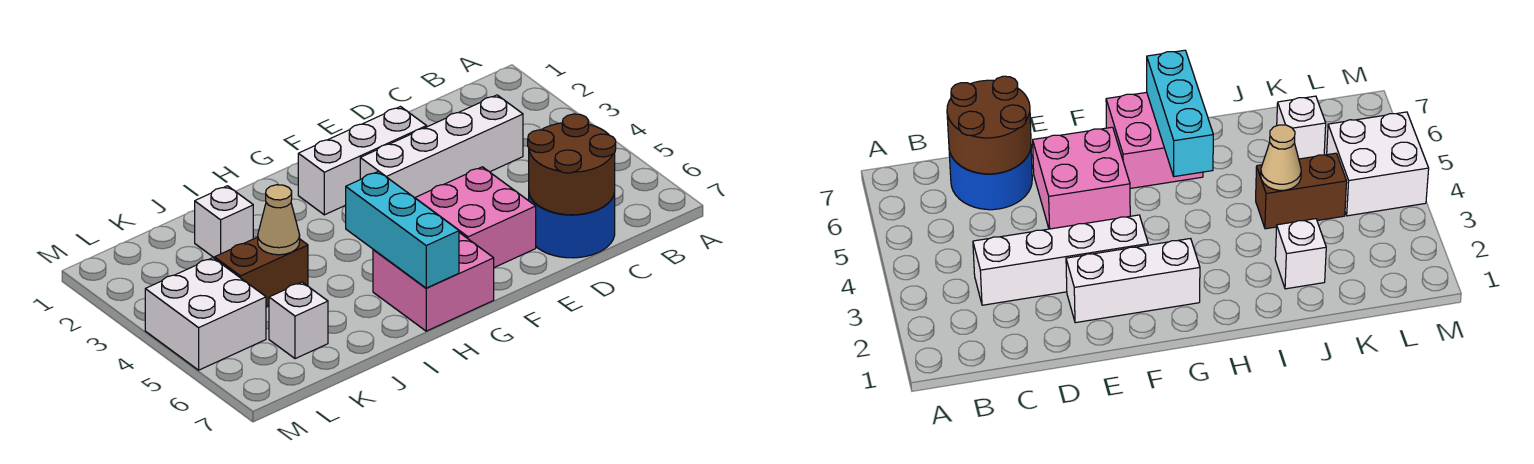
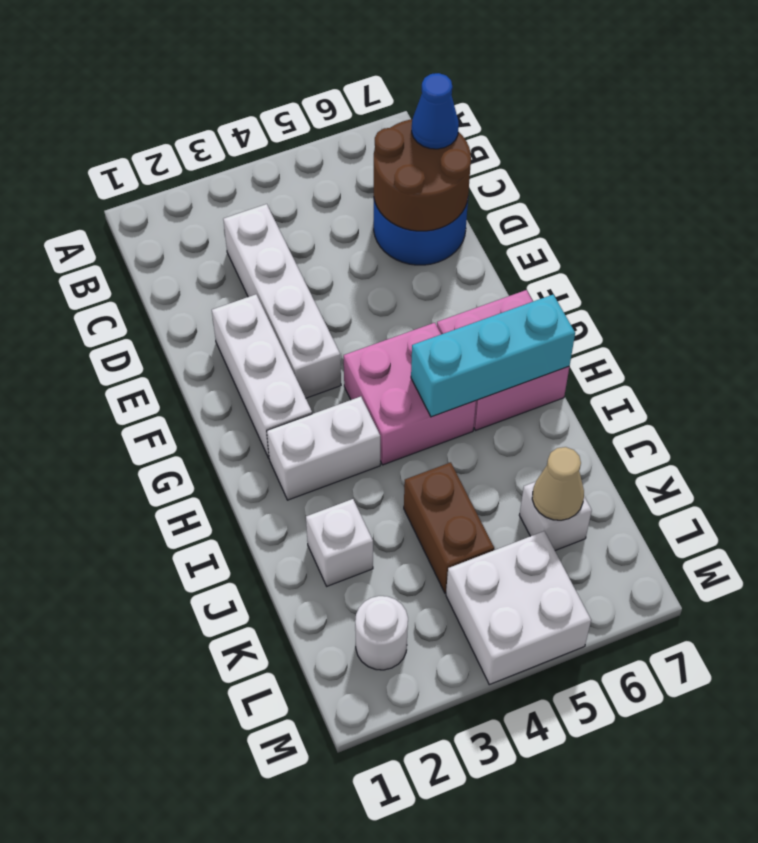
none -> blue 1x1 cone [412,73,459,149]
pink 2x2 brick [415,167,536,267] -> pink 2x2 brick moved to [344,323,476,465]
none -> white 1x2 brick [267,397,380,500]
tan 1x1 cone [258,185,300,255] -> tan 1x1 cone moved to [532,447,584,520]
none -> white 1x1 round brick [355,596,408,670]

